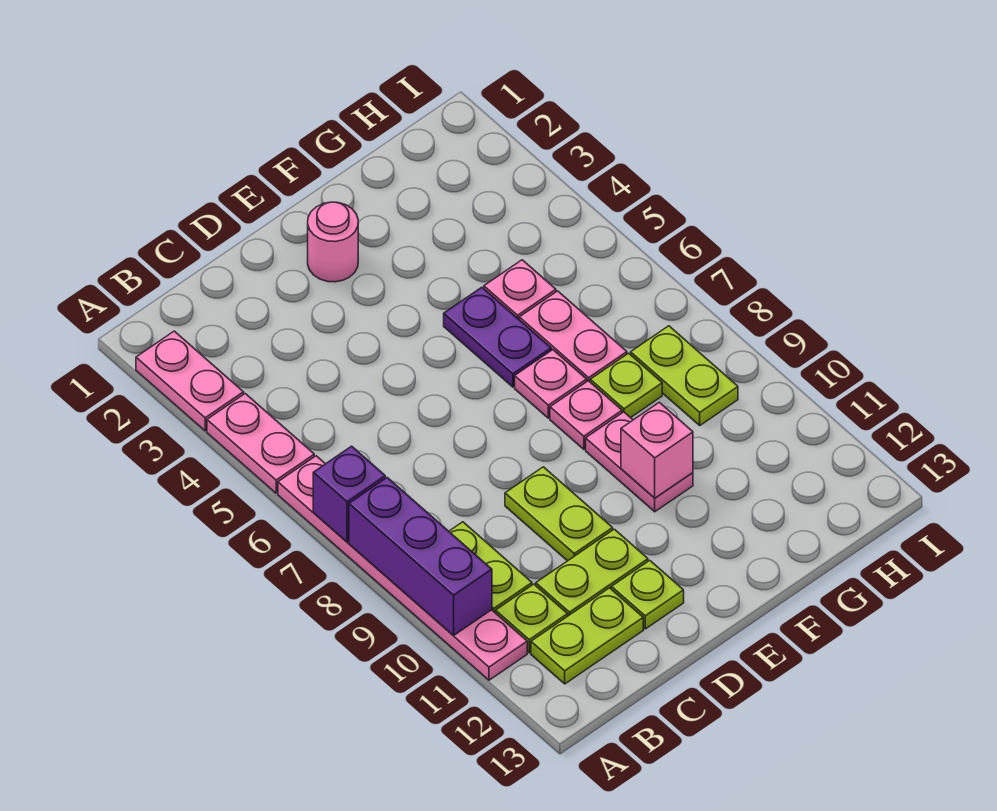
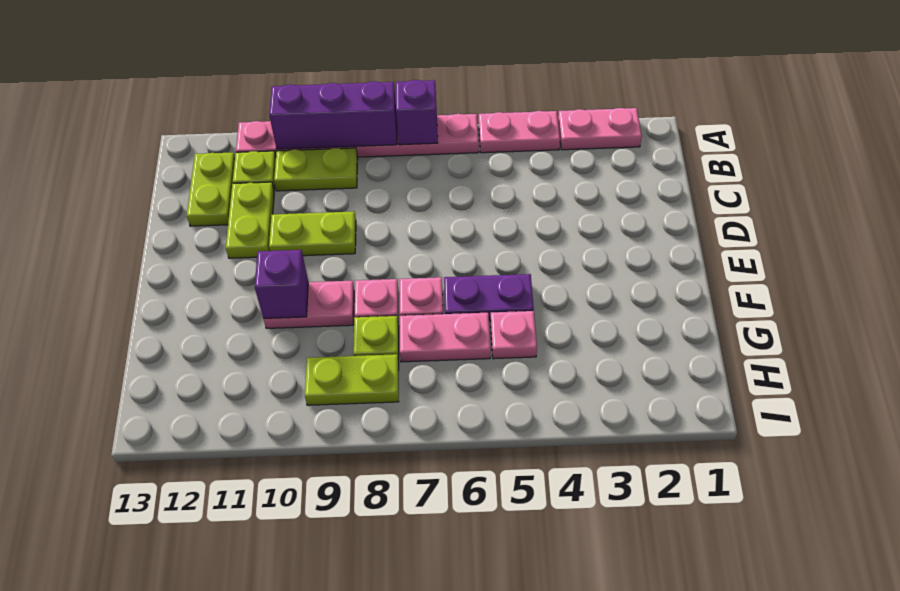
lime 1x1 plate [611,560,684,629] -> none
pink 1x1 round brick [308,202,358,282] -> none
pink 1x1 brick [621,402,693,498] -> purple 1x1 brick [255,250,308,318]

